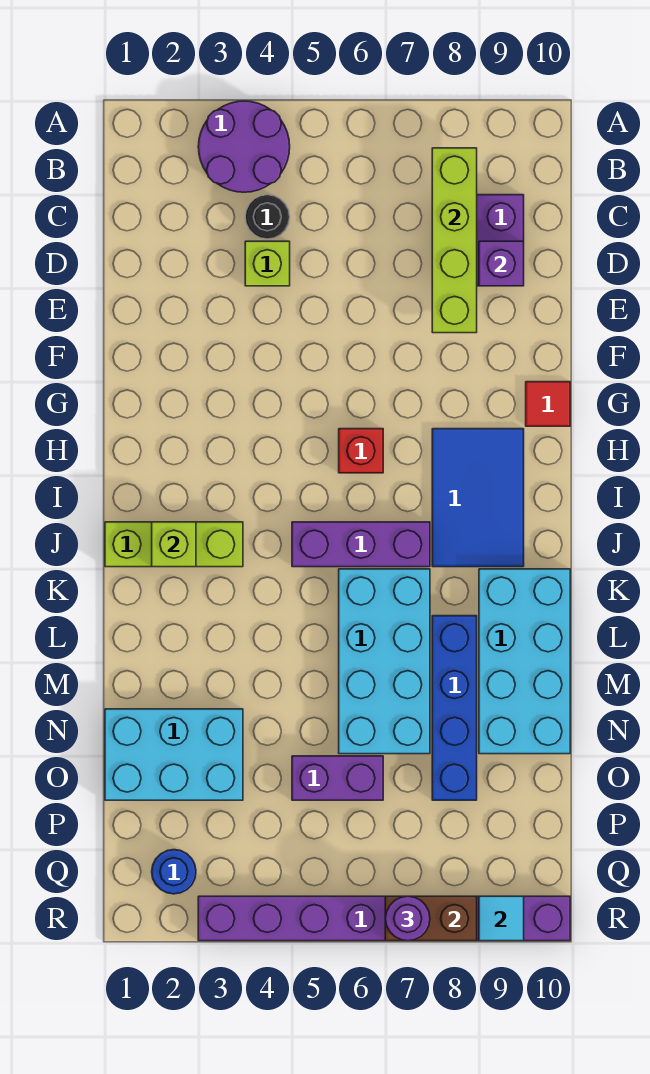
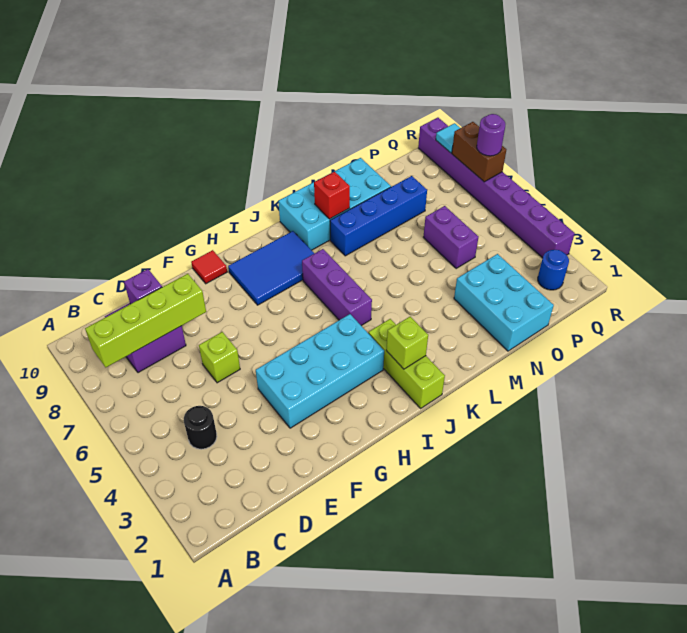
purple 2x2 round brick [198,101,290,192] -> none
lime 1x1 brick [245,241,290,286] -> lime 1x1 brick moved to [199,332,240,383]
red 1x1 brick [339,429,383,473] -> red 1x1 brick moved to [314,171,350,219]
cyan 2x4 brick [339,569,430,754] -> cyan 2x4 brick moved to [256,314,384,428]

